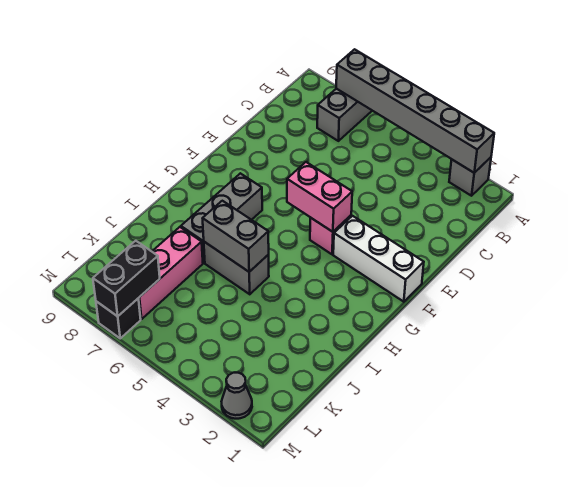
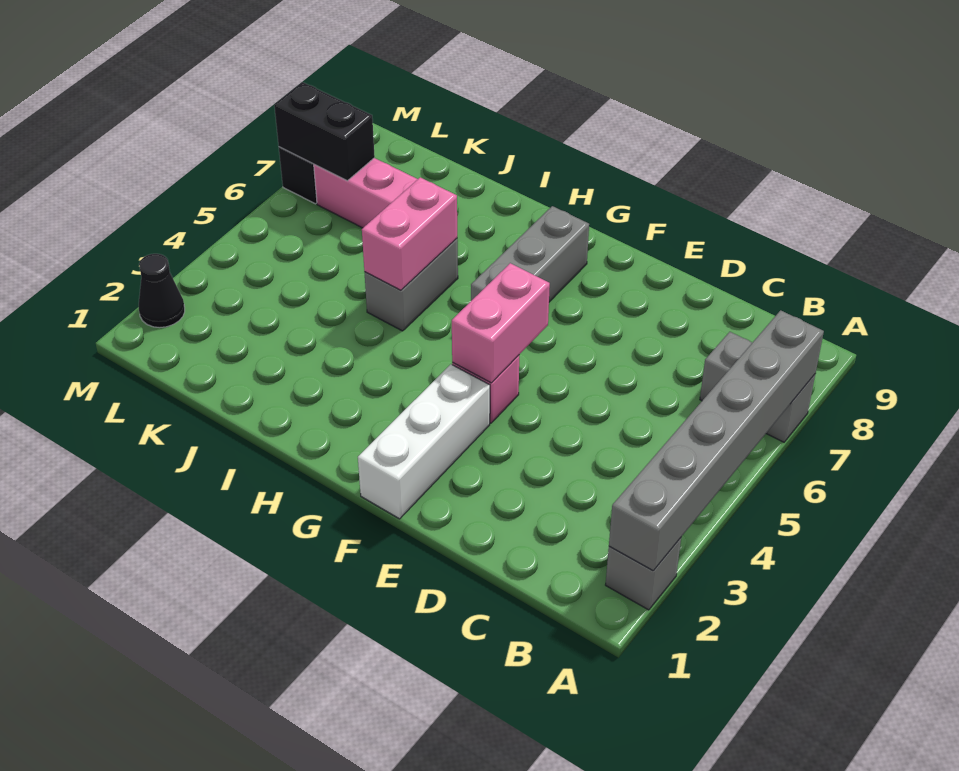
grey 1x3 brick [181,173,262,263] -> grey 1x3 brick turned to [471,206,589,302]
grey 1x2 brick [203,201,269,272] -> pink 1x2 brick [362,177,457,290]
grey 1x1 cone [222,373,252,419] -> black 1x1 cone [139,254,185,328]

